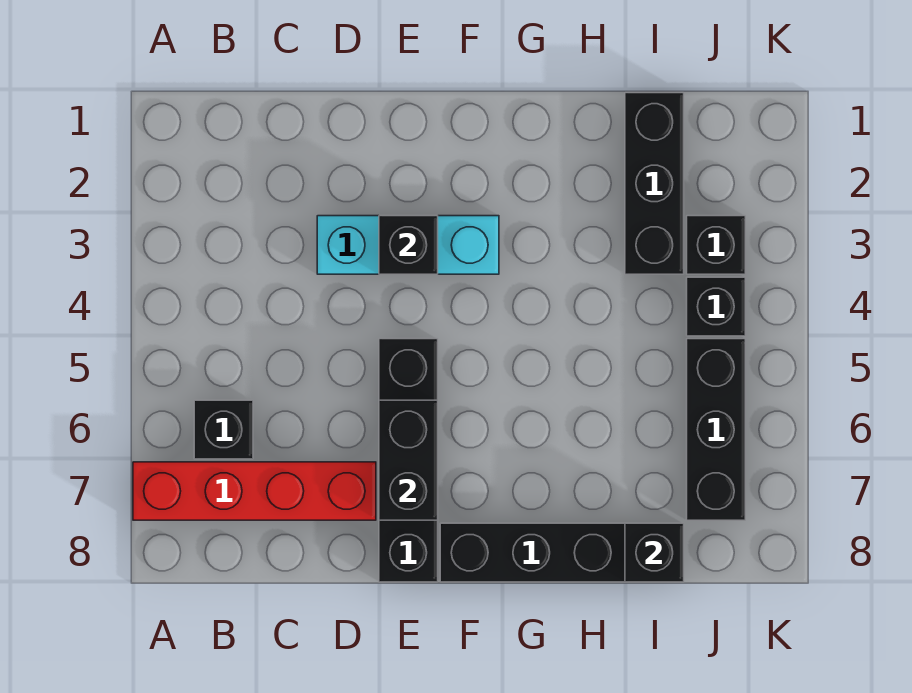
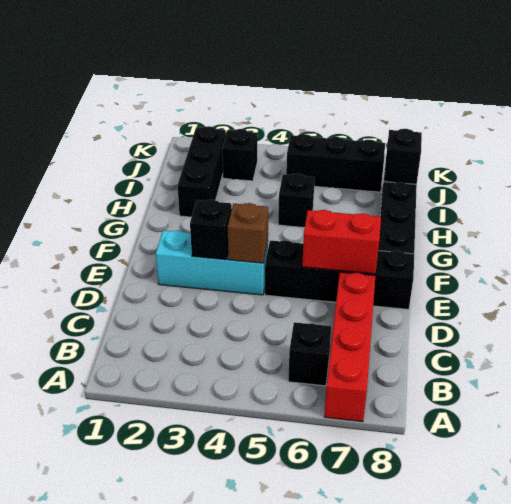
cyan 1x3 brick [317,216,499,274] -> cyan 1x3 brick turned to [156,230,268,295]
none -> brown 1x1 brick [228,203,268,263]
black 1x2 brick [379,400,438,520] -> red 1x2 brick [302,210,381,274]
black 1x3 brick [625,93,684,274] -> black 1x3 brick turned to [177,126,226,217]
black 1x1 brick [687,277,745,336] -> black 1x1 brick moved to [278,174,315,228]

